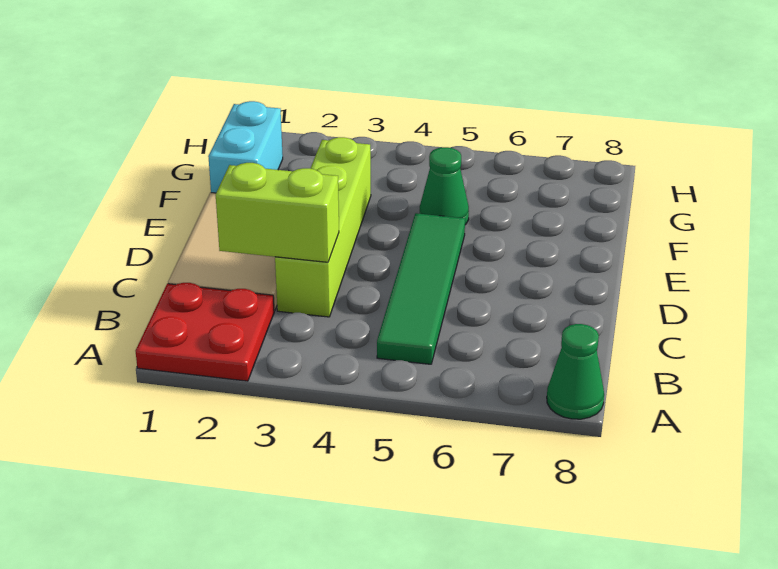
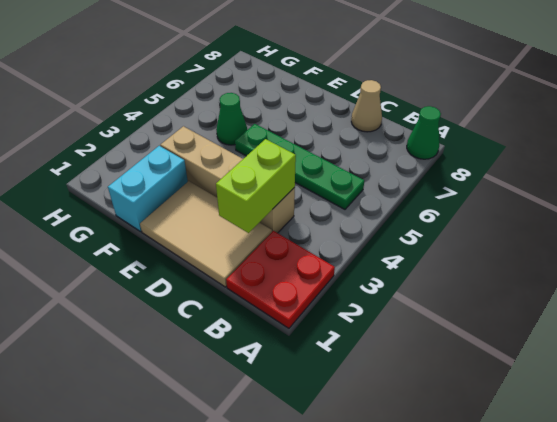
green 1x4 tile [377,213,465,364] -> green 1x4 plate [235,124,364,209]
lime 1x4 brick [275,137,371,317] -> tan 1x4 brick [160,126,295,233]
none -> tan 1x1 cone [351,80,382,132]
cyan 1x2 brick [208,101,283,193] -> cyan 1x2 brick turned to [108,146,188,232]

